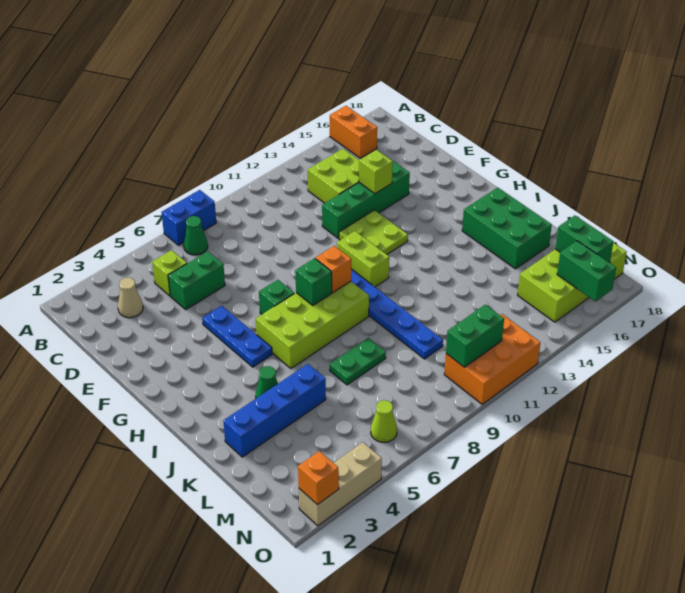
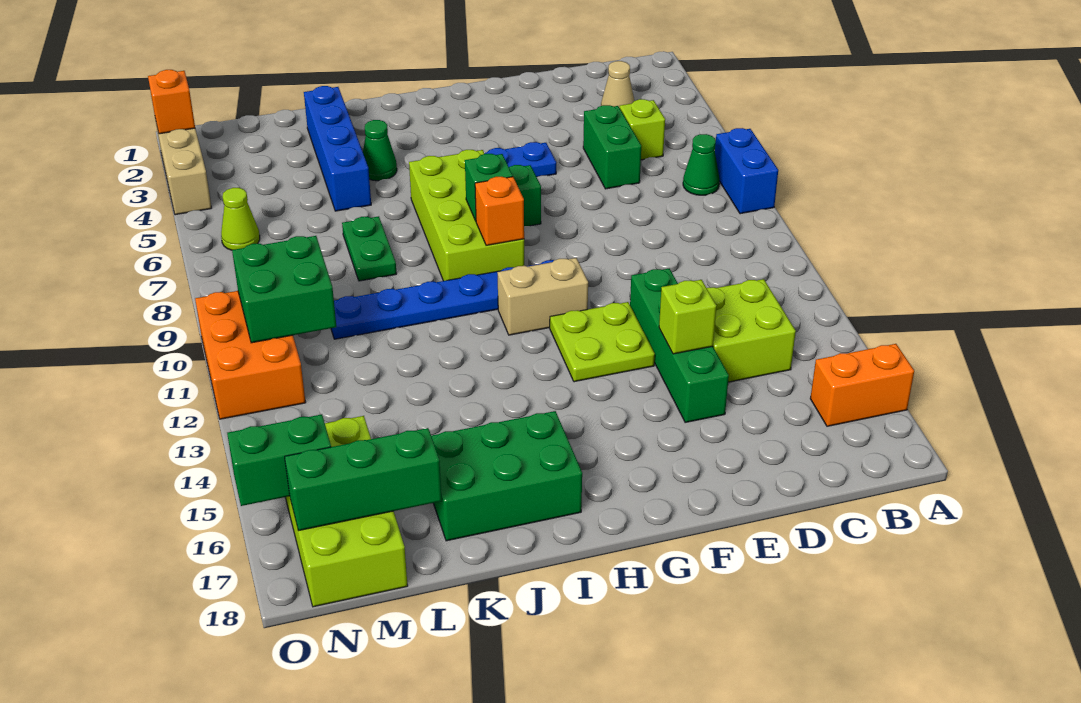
lime 1x2 brick [337,231,389,287] -> tan 1x2 brick [497,258,588,335]
green 1x2 brick [555,216,613,263] -> green 1x3 brick [285,428,442,531]
green 1x2 brick [446,305,504,367] -> green 2x2 brick [232,236,336,343]

